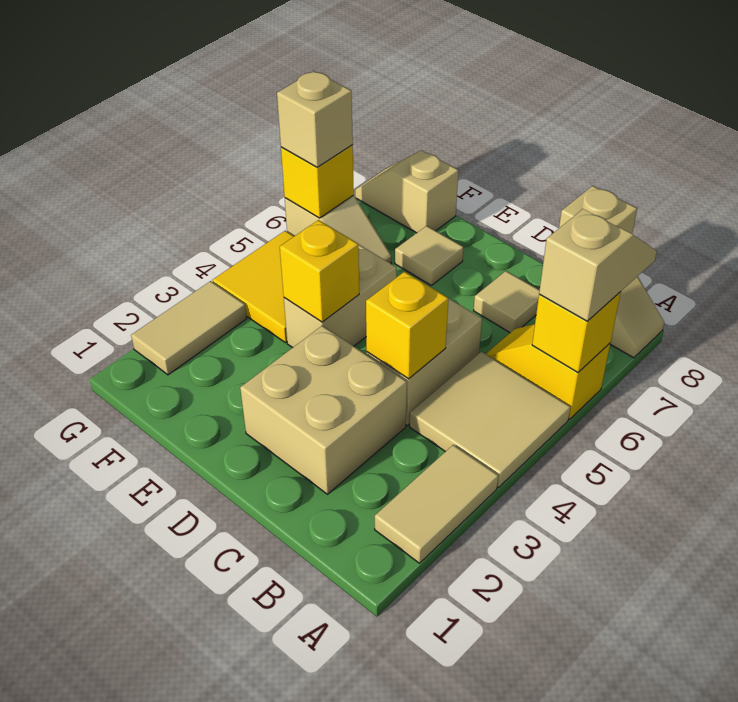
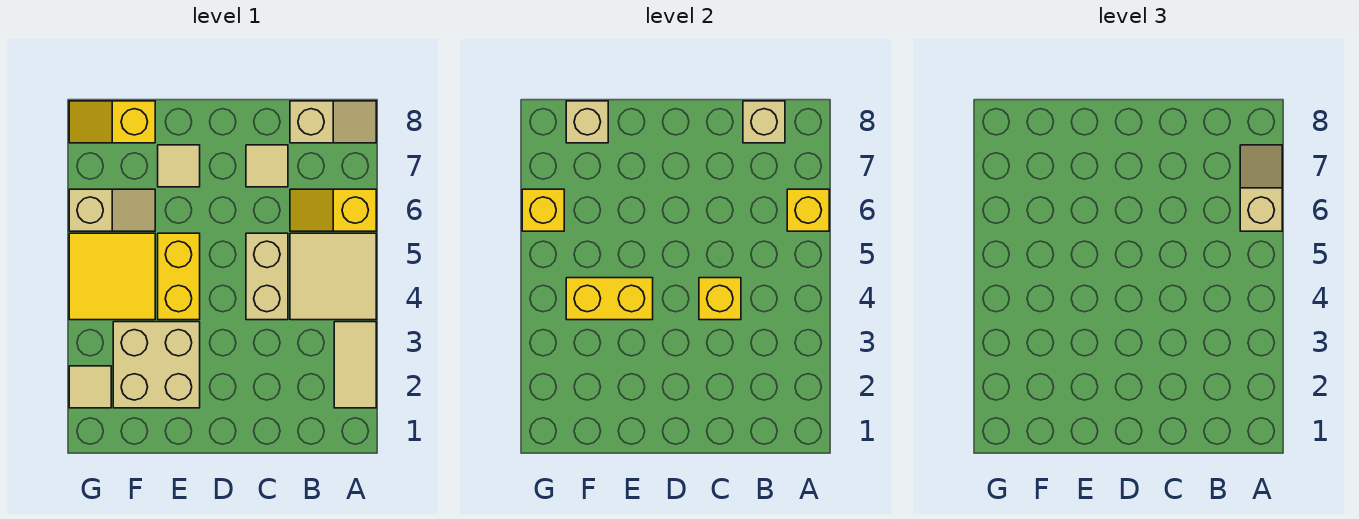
tan 2x2 brick [240,326,407,494] -> tan 2x2 brick moved to [113,322,200,408]
tan 1x2 brick [284,244,396,348] -> yellow 1x2 brick [158,233,200,320]
yellow 1x1 brick [280,220,359,322] -> yellow 1x2 brick [566,278,653,320]
tan 1x2 slope [355,150,458,233] -> yellow 1x2 slope [69,101,155,143]
tan 1x2 tile [131,281,247,375] -> tan 1x1 tile [69,366,111,408]
tan 1x1 brick [277,71,353,167] -> tan 1x1 brick moved to [566,101,608,143]

